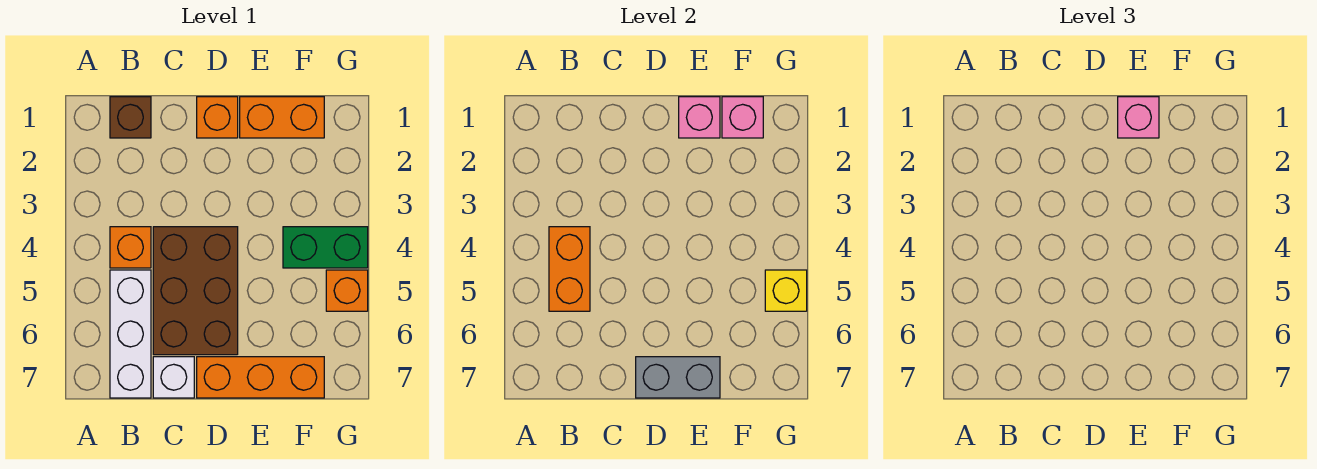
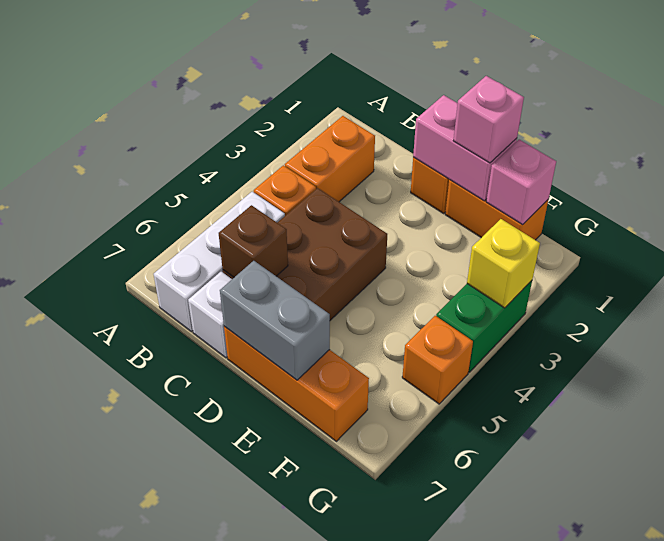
brown 1x1 brick [110,97,151,138] -> brown 1x1 brick moved to [219,205,288,277]
orange 1x2 brick [549,227,590,311] -> orange 1x2 brick moved to [285,116,375,202]
pink 1x1 brick [679,97,720,138] -> pink 1x2 brick [413,95,517,201]
green 1x2 brick [283,227,368,268] -> green 1x2 brick turned to [436,281,532,372]
yellow 1x1 brick [765,270,807,311] -> yellow 1x1 brick moved to [467,219,540,308]

